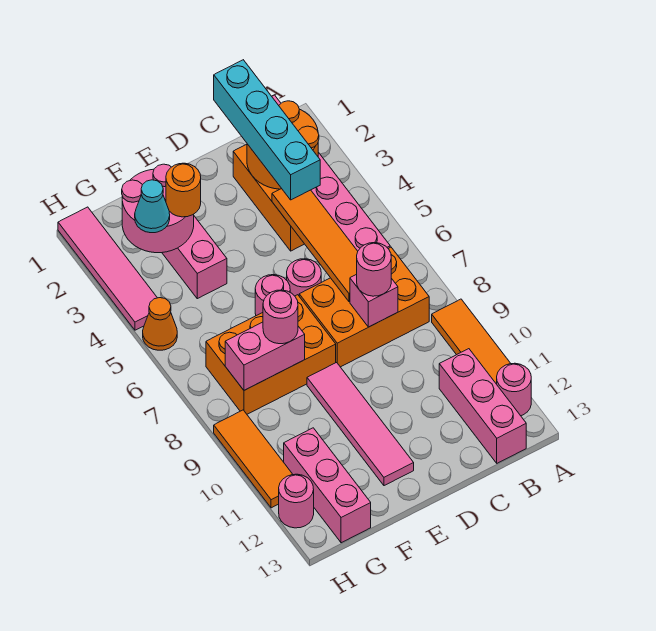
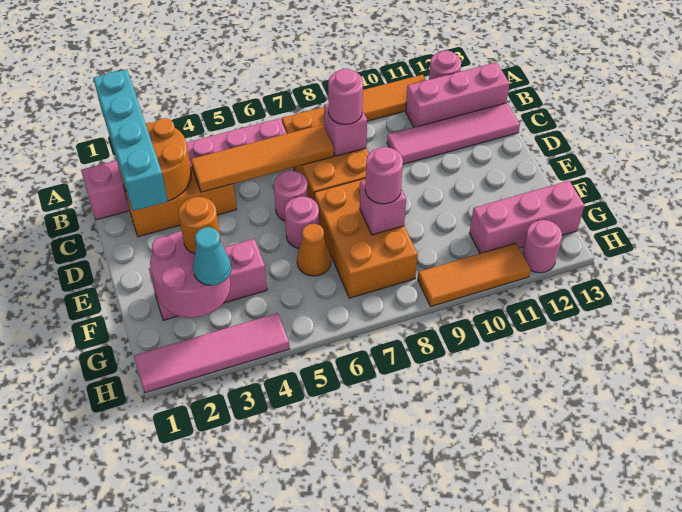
cyan 1x4 brick [214,60,320,200] -> cyan 1x4 brick turned to [93,69,168,211]
pink 1x4 tile [307,362,414,486] -> pink 1x4 tile moved to [387,103,520,164]
pink 1x2 brick [225,322,305,390] -> pink 1x1 brick [360,180,406,235]
orange 1x1 cone [143,298,177,350] -> orange 1x1 cone moved to [297,224,331,276]

